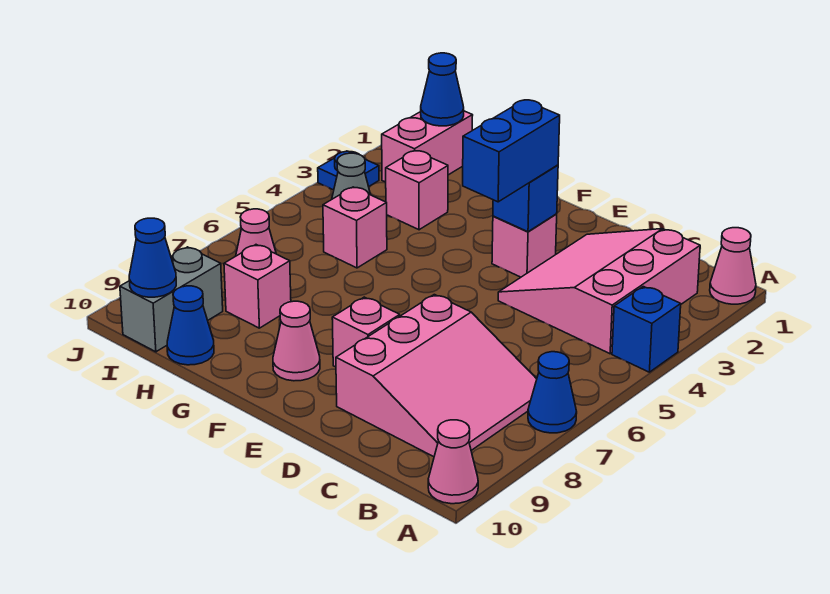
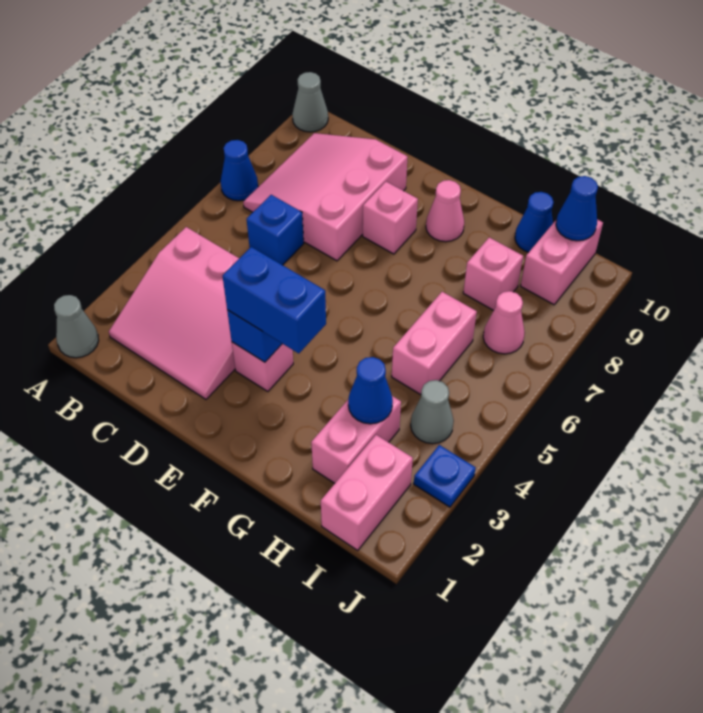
pink 1x1 cone [710,228,756,304] -> grey 1x1 cone [54,295,99,358]
blue 1x1 brick [612,287,681,372] -> blue 1x1 brick moved to [247,195,304,265]
pink 1x1 cone [428,420,478,504] -> grey 1x1 cone [292,72,328,132]
pink 3x3 slope [498,229,700,354] -> pink 3x3 slope turned to [109,227,239,399]
blue 1x2 brick [463,100,560,202] -> blue 1x2 brick turned to [223,247,326,353]
pink 1x1 brick [386,151,448,230] -> pink 1x2 brick [311,396,401,483]
pink 1x1 brick [323,187,387,268] -> pink 1x2 brick [392,292,477,395]
blue 1x1 cone [421,53,464,126] -> blue 1x1 cone moved to [348,357,393,424]
grey 1x2 brick [120,247,223,352] -> pink 1x2 brick [521,219,603,305]

